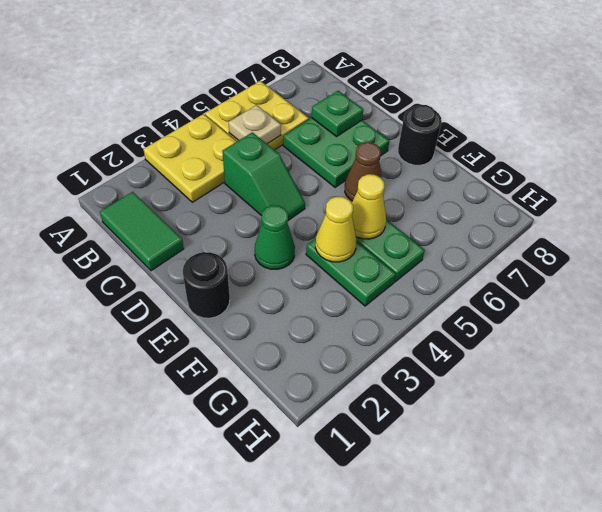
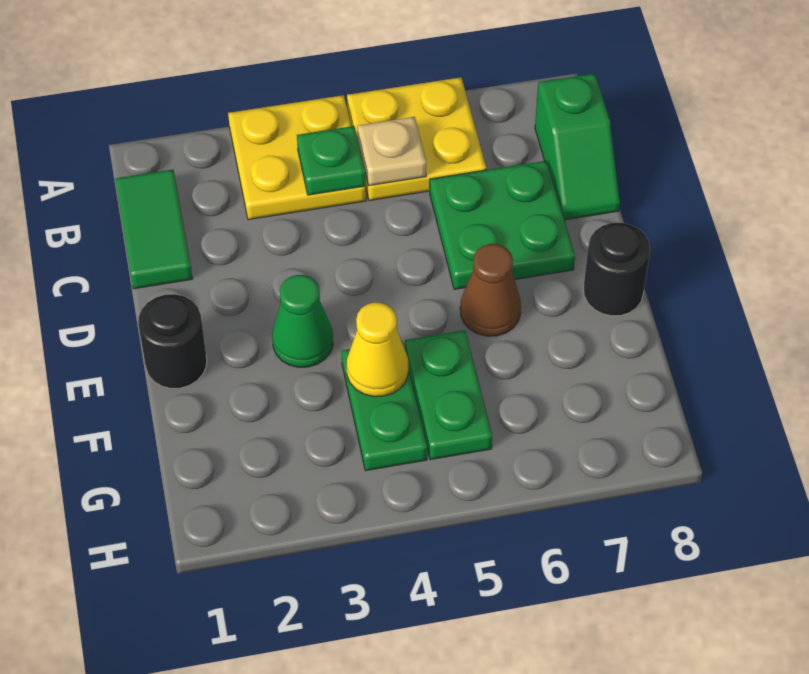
green 1x2 slope [222,132,305,220] -> green 1x2 slope moved to [535,73,620,220]
green 1x1 plate [311,91,363,136] -> green 1x1 plate moved to [297,126,366,195]
yellow 1x1 cone [352,174,386,239] -> none

